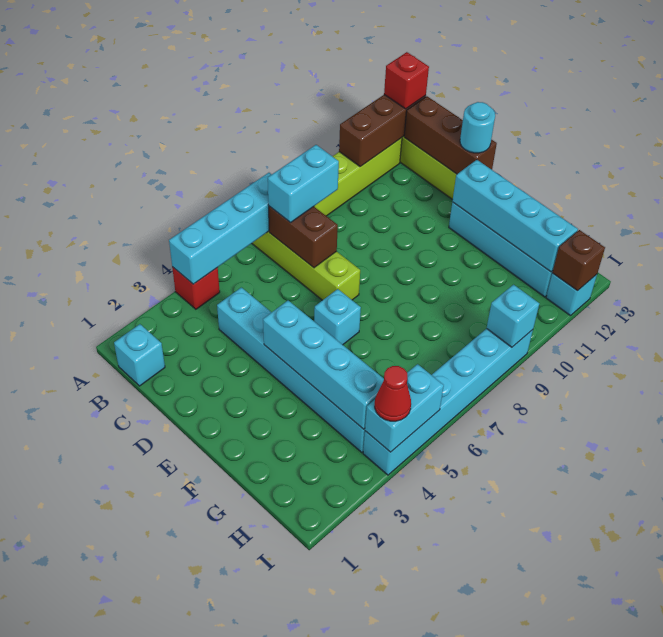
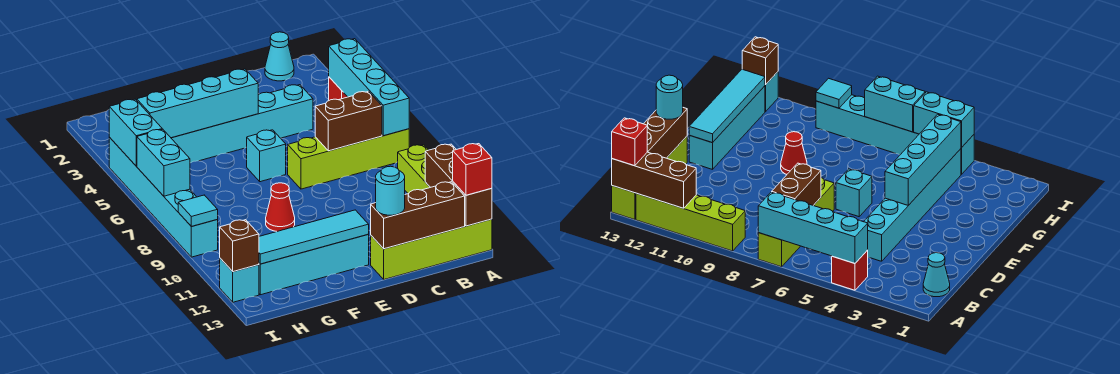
cyan 1x1 brick [114,324,165,386] -> cyan 1x1 cone [265,32,294,81]
cyan 1x2 brick [268,145,339,223] -> cyan 1x2 brick moved to [137,129,190,196]
cyan 1x4 brick [452,160,578,272] -> cyan 1x4 tile [259,210,369,264]
red 1x1 cone [375,366,411,421] -> red 1x1 cone moved to [266,183,295,232]
cyan 1x1 brick [487,285,539,347] -> cyan 1x1 tile [178,195,218,227]

